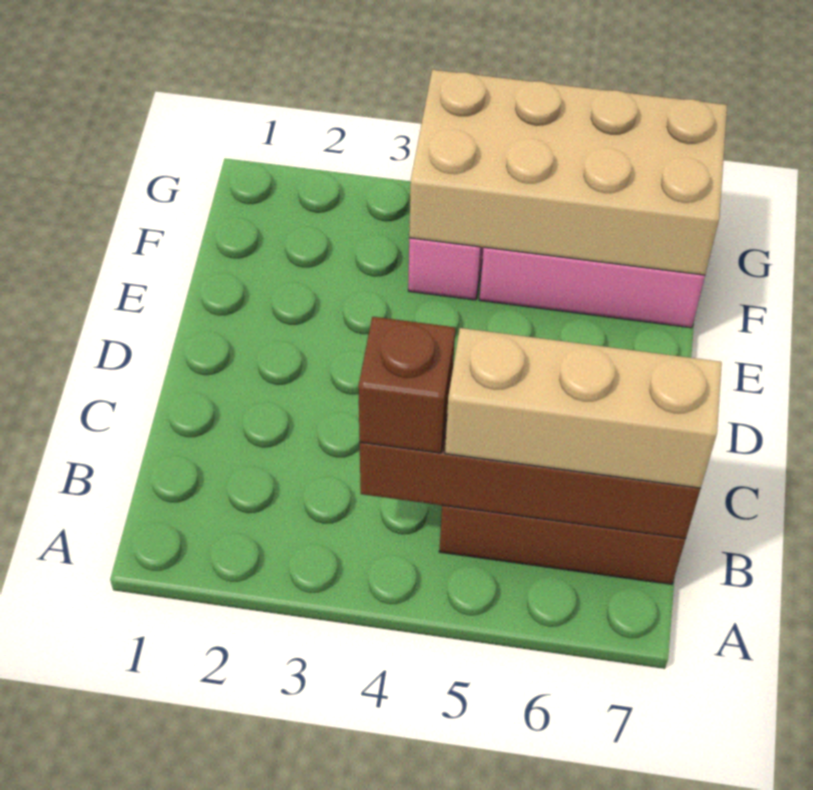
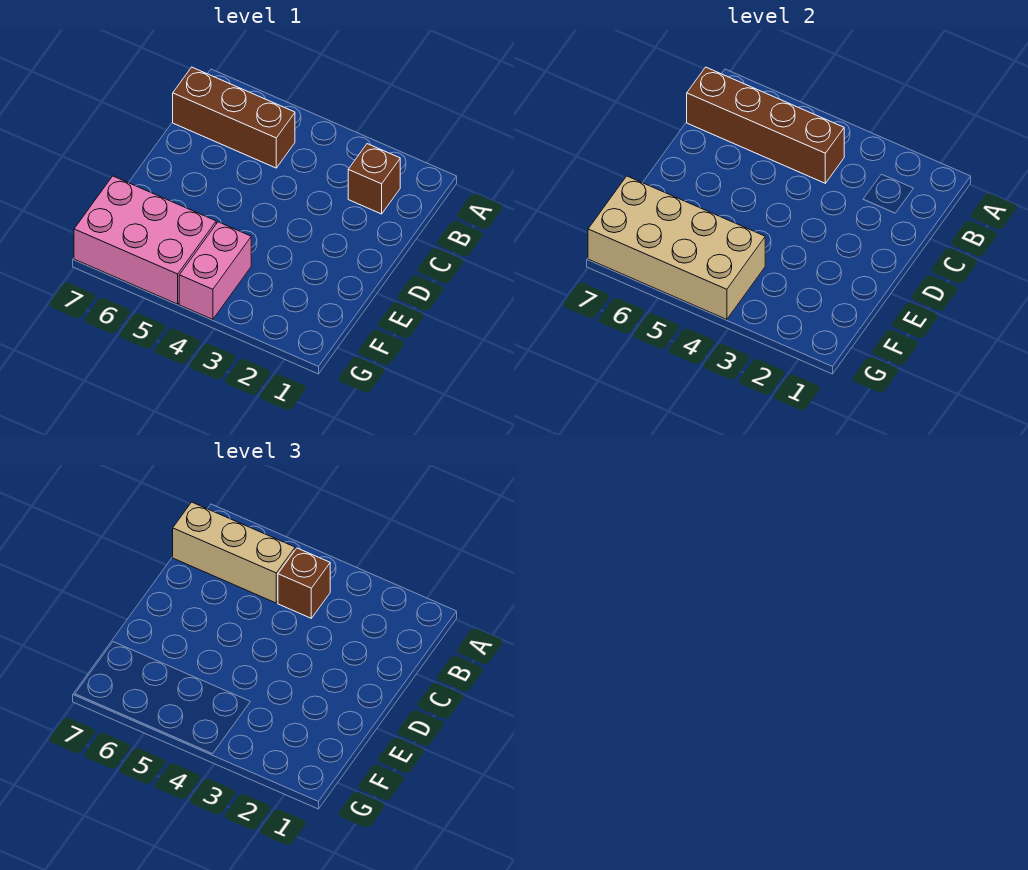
none -> brown 1x1 brick [348,144,400,214]

